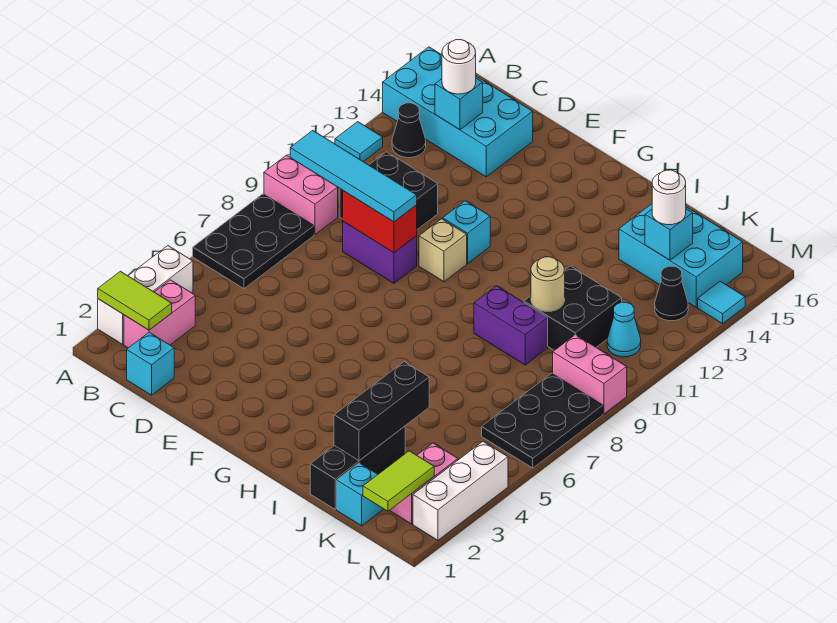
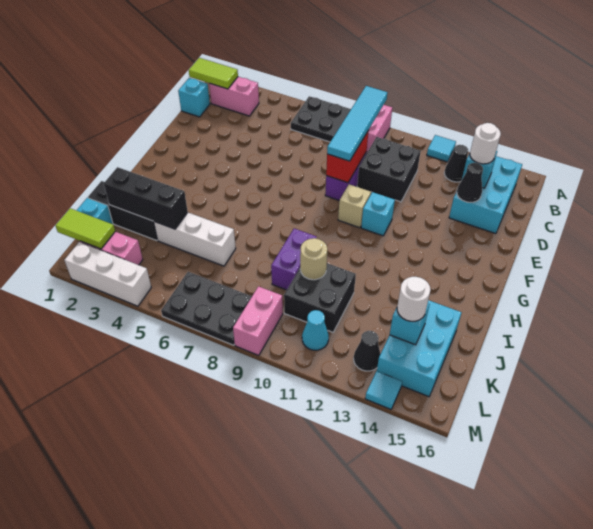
white 1x3 brick [98,246,193,344] -> white 1x3 brick moved to [154,213,236,266]
lime 1x2 tile [98,271,172,330] -> lime 1x2 tile turned to [189,58,238,89]
cyan 2x4 brick [383,47,533,177] -> cyan 2x3 brick [449,156,522,234]
none -> black 1x1 cone [457,163,483,202]

